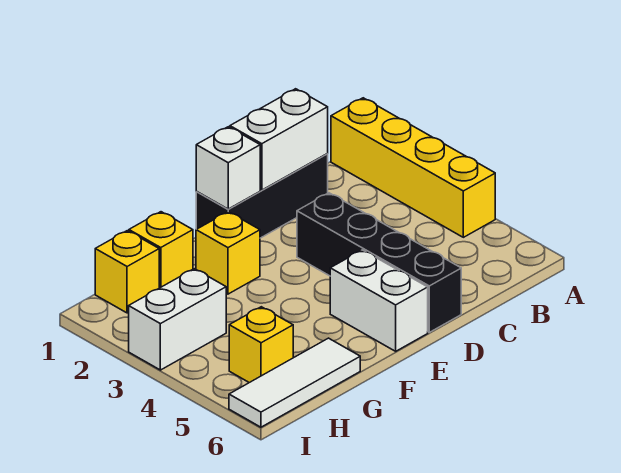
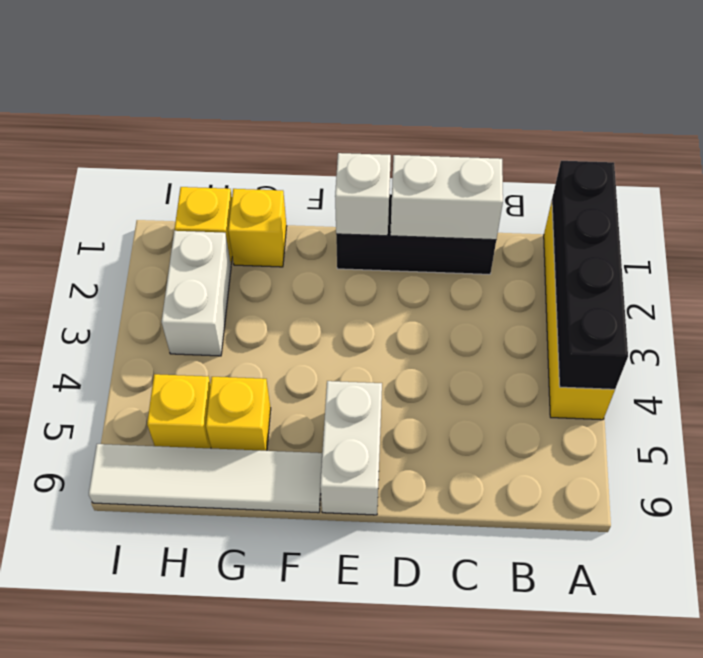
black 1x4 brick [297,193,461,332] -> black 1x4 brick moved to [552,161,628,389]
yellow 1x1 brick [196,212,260,294] -> yellow 1x1 brick moved to [206,377,271,451]
white 1x3 tile [229,338,360,427] -> white 1x4 tile [89,444,322,513]
white 1x2 brick [129,269,226,370] -> white 1x2 brick turned to [162,231,231,356]

